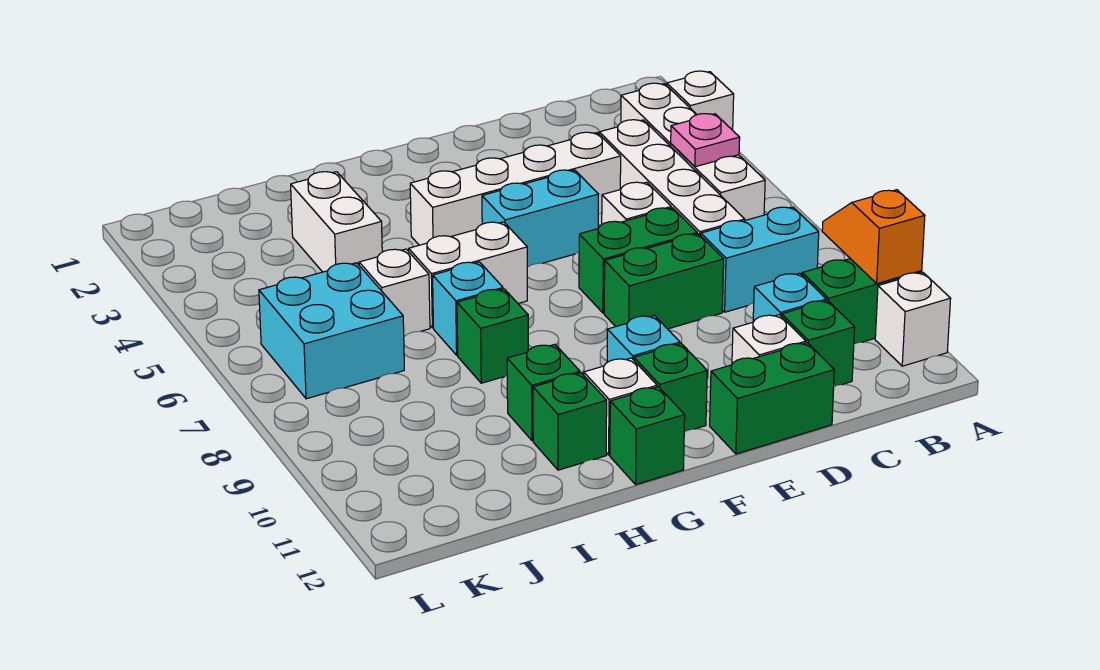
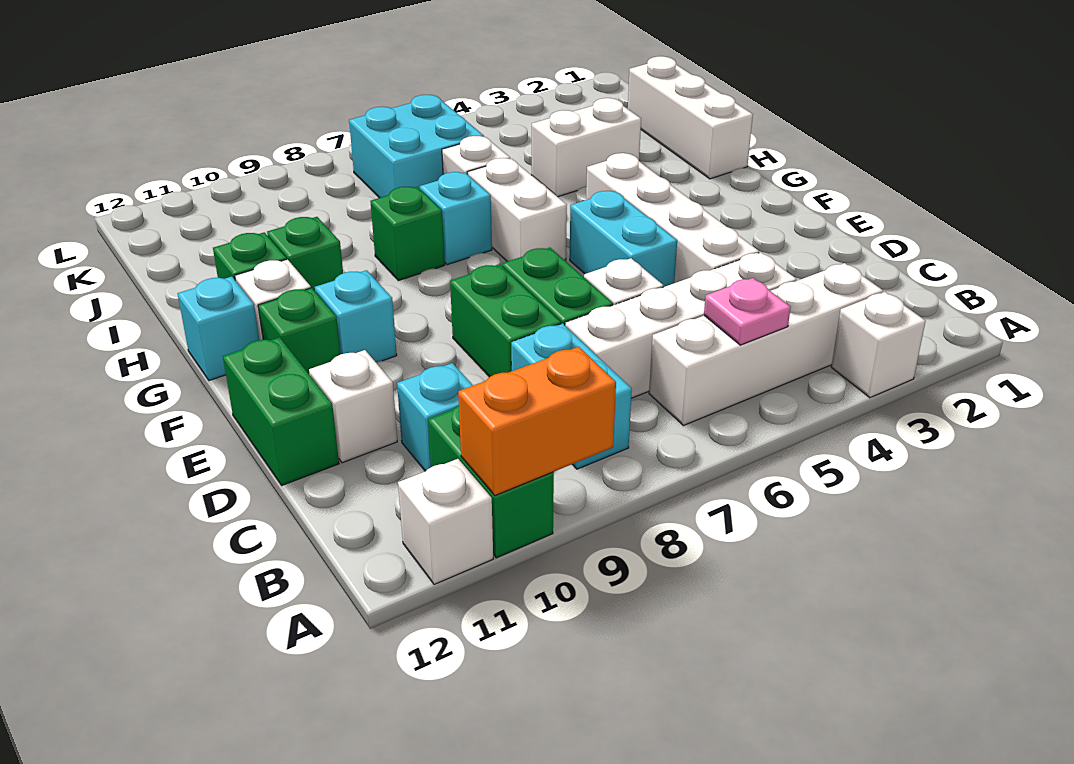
orange 1x2 slope [822,190,925,284] -> orange 1x2 brick [458,347,616,496]
green 1x1 brick [782,300,855,386] -> none
green 1x1 brick [610,387,685,485] -> cyan 1x1 brick [178,277,259,381]
none -> white 1x3 brick [628,56,753,179]

